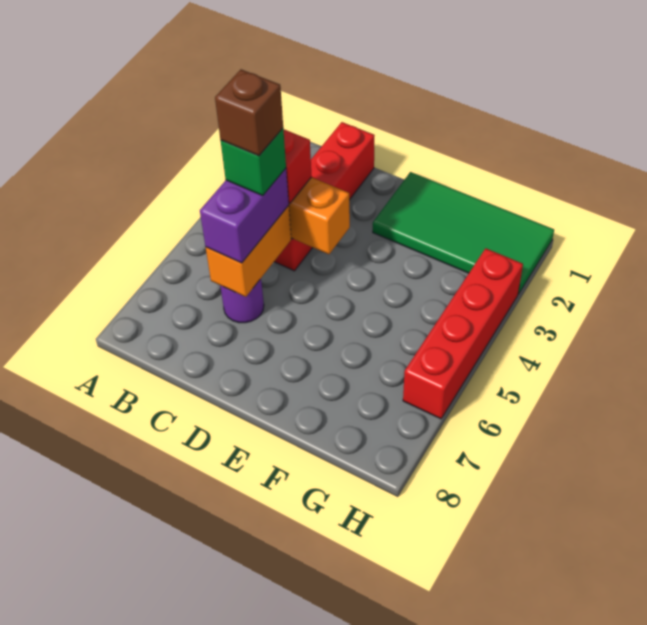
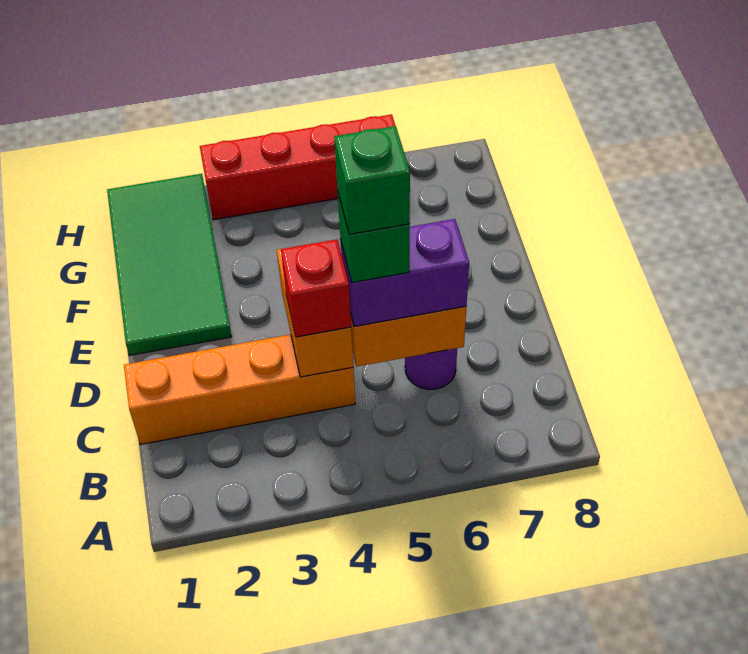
red 1x4 brick [274,122,375,271] -> orange 1x4 brick [124,335,355,445]
brown 1x1 brick [215,69,283,156] -> green 1x1 brick [334,126,410,234]

